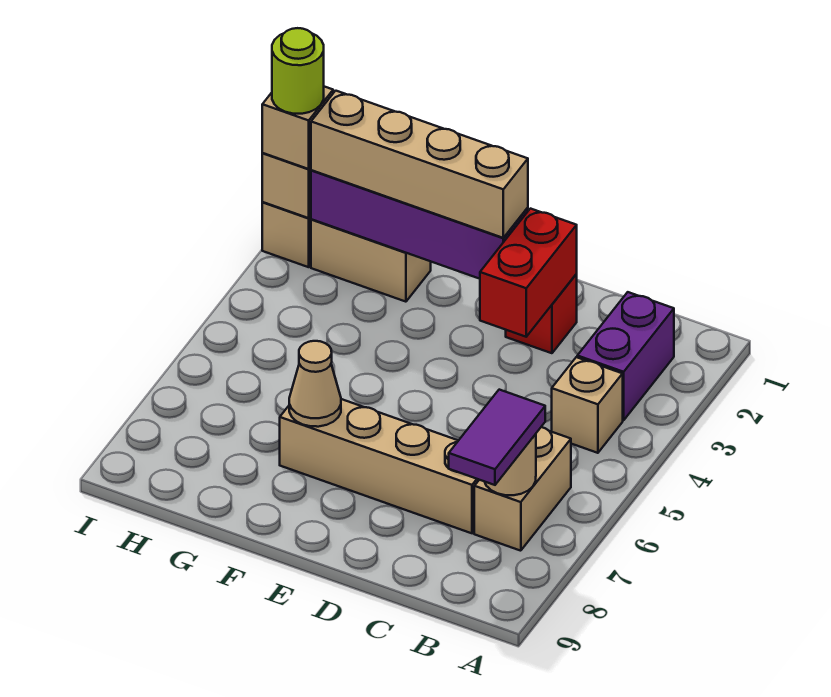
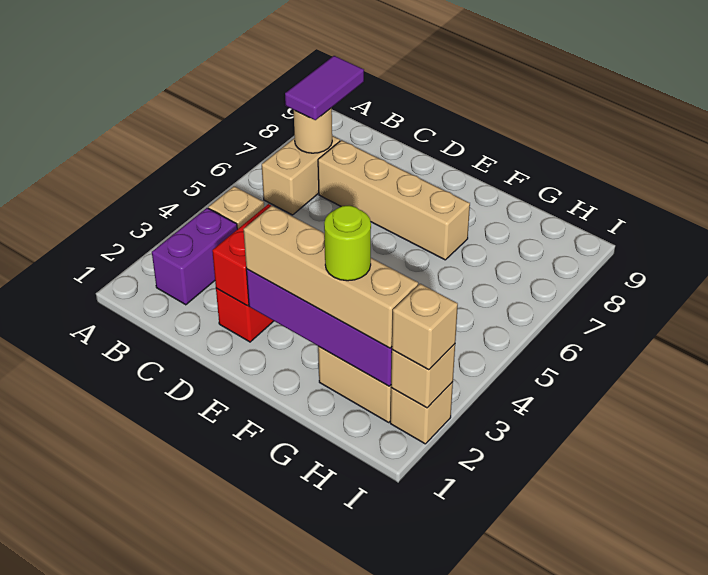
tan 1x1 cone [289,341,341,427] -> none
lime 1x1 round brick [272,28,324,114] -> lime 1x1 round brick moved to [324,205,371,281]

